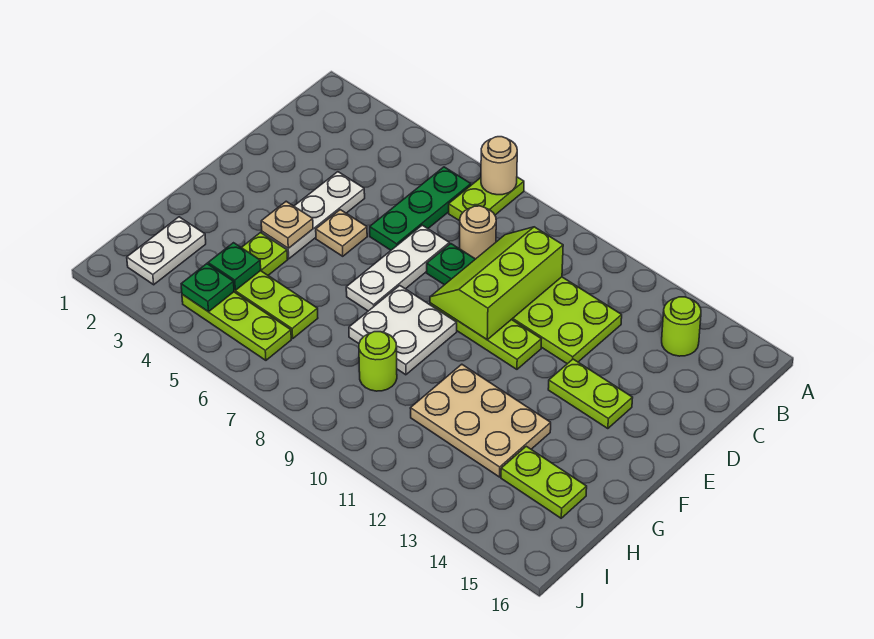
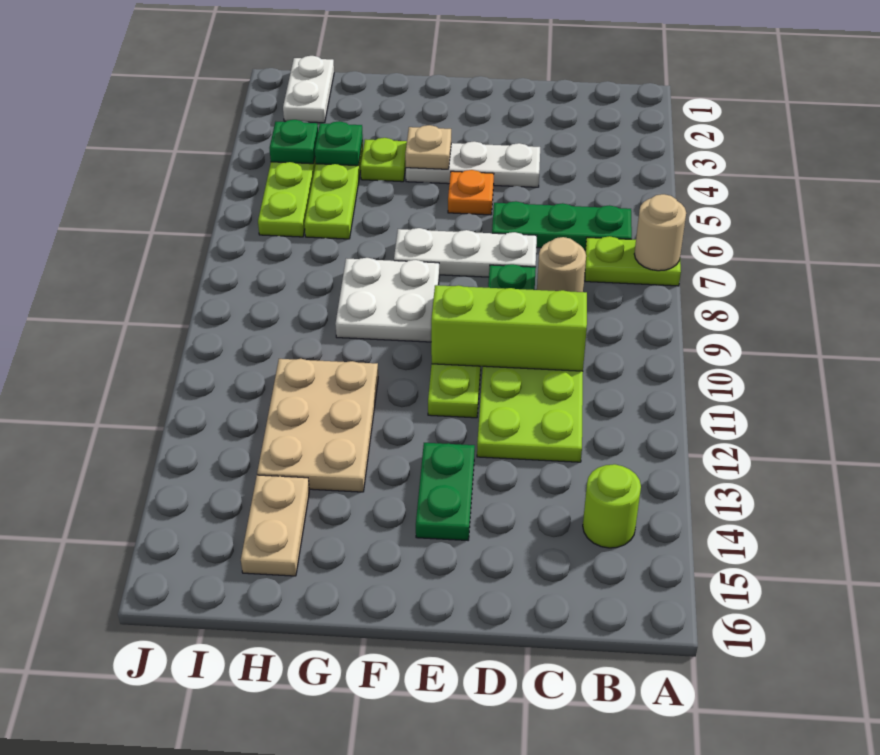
tan 1x1 plate [316,210,367,256] -> orange 1x1 plate [448,170,494,215]
lime 1x2 plate [548,359,633,429] -> green 1x2 plate [416,443,475,540]
white 1x2 plate [127,217,206,285] -> white 1x2 plate turned to [283,56,334,123]
lime 1x1 round brick [359,332,397,391] -> none
lime 1x2 plate [501,446,587,518] -> tan 1x2 plate [241,475,309,576]

